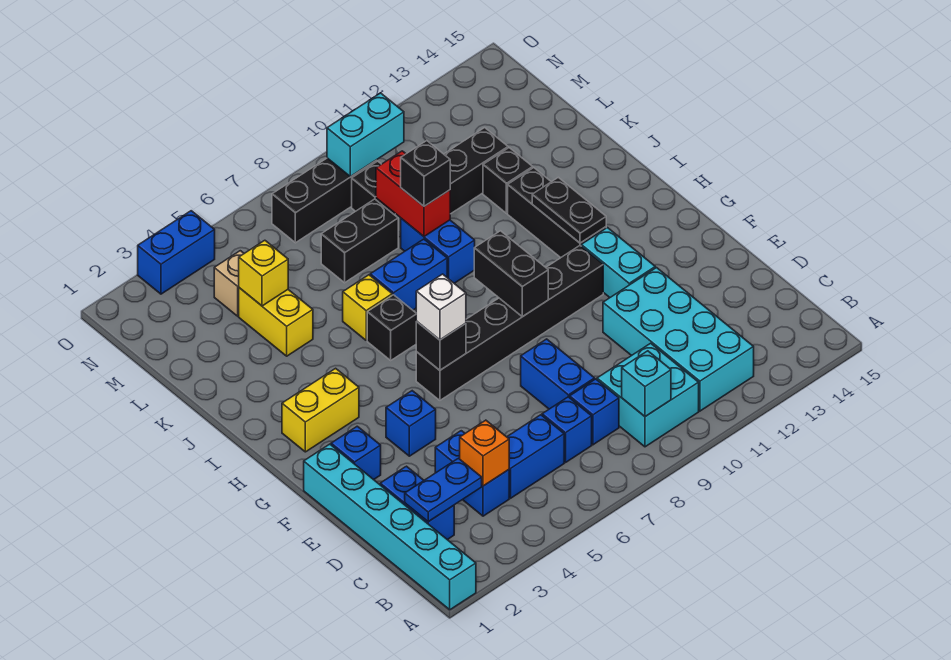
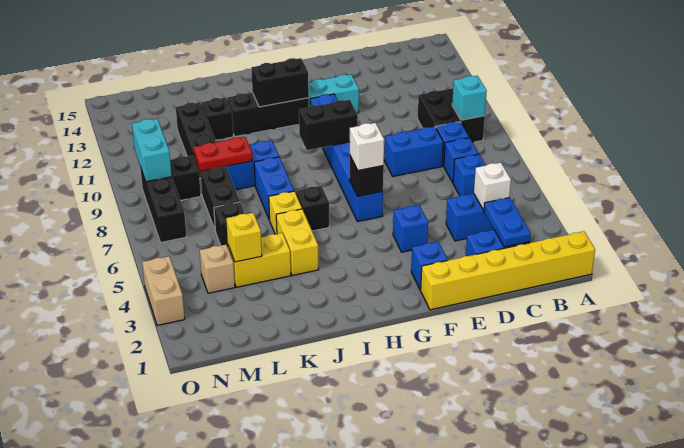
cyan 1x6 brick [304,444,476,610] -> yellow 1x6 brick [421,231,595,310]
cyan 2x2 brick [597,343,699,447] -> black 2x2 brick [418,88,485,143]
cyan 2x4 brick [603,268,754,411] -> none
orange 1x1 brick [460,420,509,486] -> white 1x1 brick [474,163,511,210]
blue 1x2 brick [507,415,564,498] -> blue 1x1 brick [453,154,486,196]
black 1x6 brick [416,246,603,400] -> blue 1x6 brick [310,94,383,222]
yellow 1x2 brick [282,368,359,452] -> yellow 1x2 brick moved to [276,209,319,275]
black 1x2 plate [532,177,606,243] -> black 1x2 brick [251,58,309,107]
red 1x2 brick [376,151,450,237] -> red 1x2 plate [193,137,253,171]
black 1x1 brick [401,141,450,206] -> black 1x1 brick moved to [214,202,245,247]
blue 1x2 brick [138,211,215,294] -> tan 1x2 brick [142,256,185,326]

